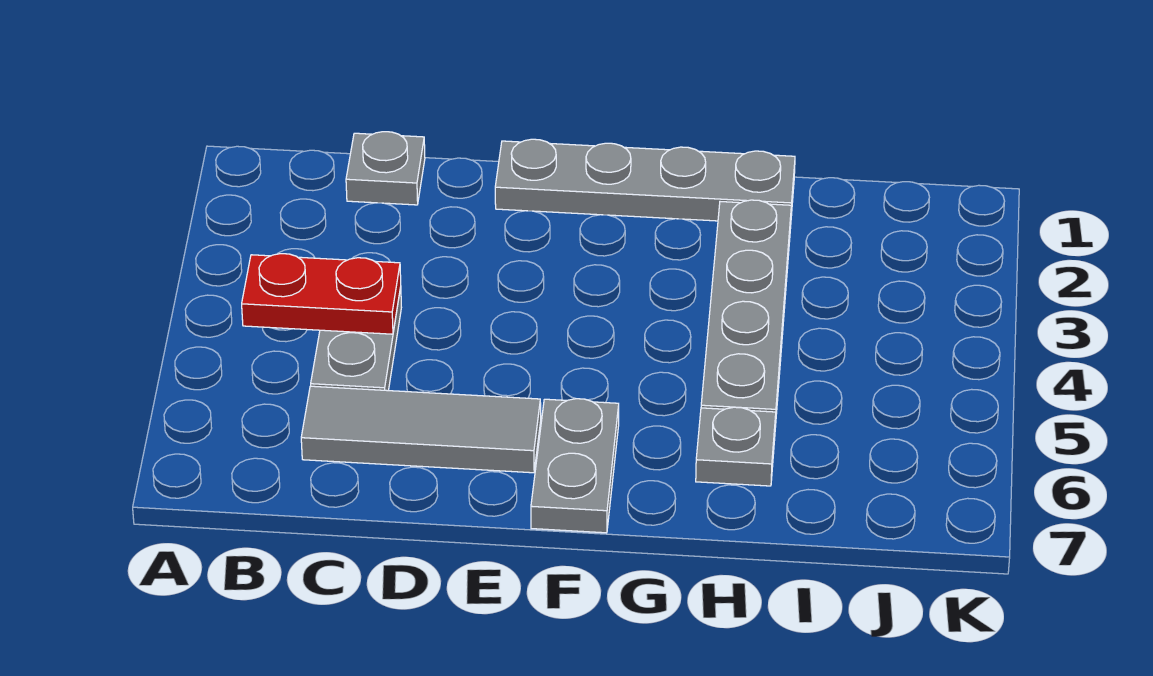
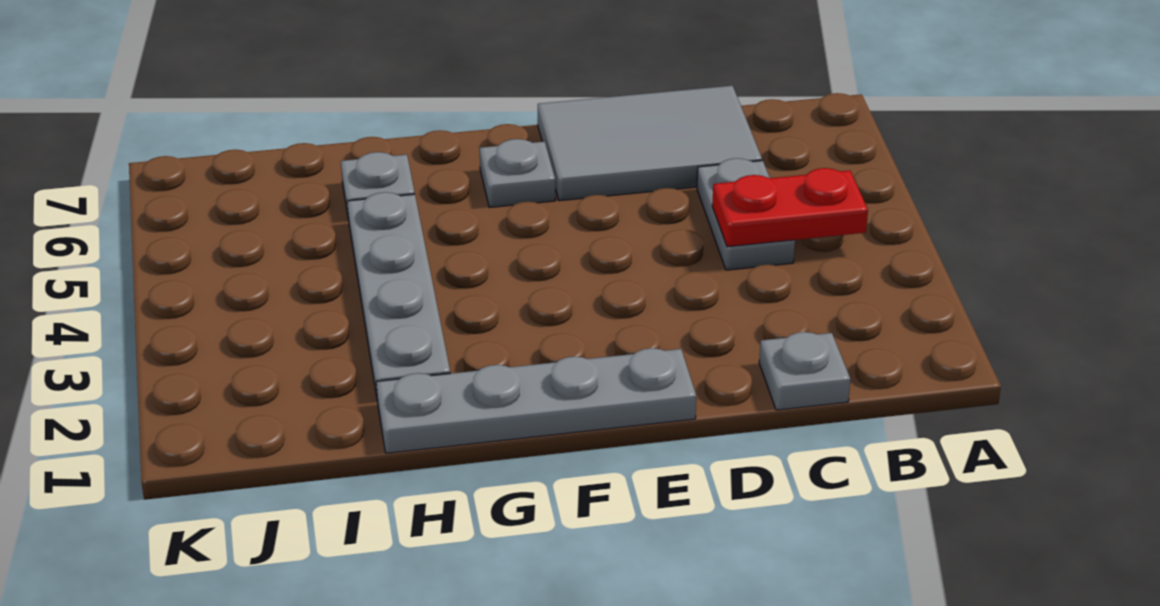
grey 1x3 tile [301,386,541,473] -> grey 2x3 tile [538,86,762,201]
grey 1x2 plate [531,399,619,533] -> grey 1x1 plate [480,139,555,207]

